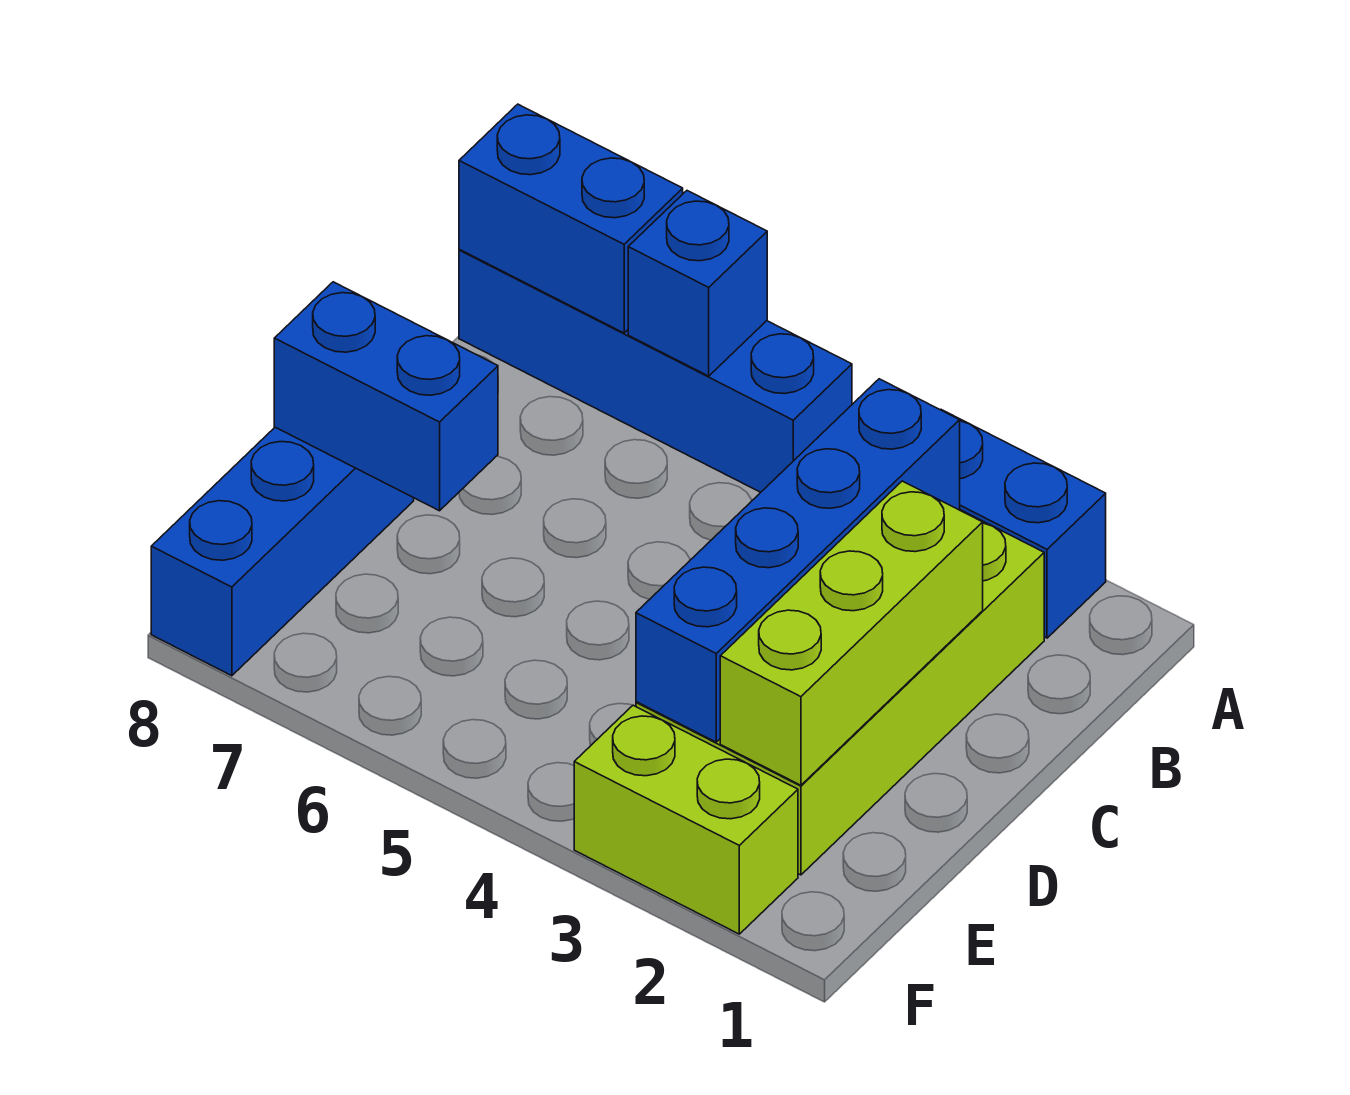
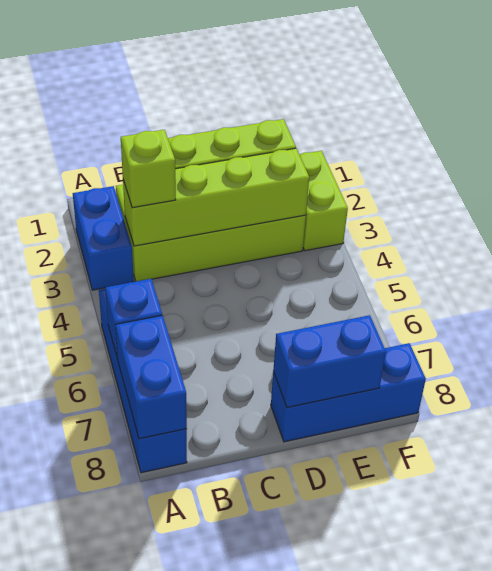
blue 1x4 brick [636,379,960,742] -> lime 1x4 brick [123,148,309,246]
none -> lime 1x1 brick [121,130,176,208]
blue 1x2 brick [274,282,498,511] -> blue 1x2 brick turned to [273,315,386,408]

